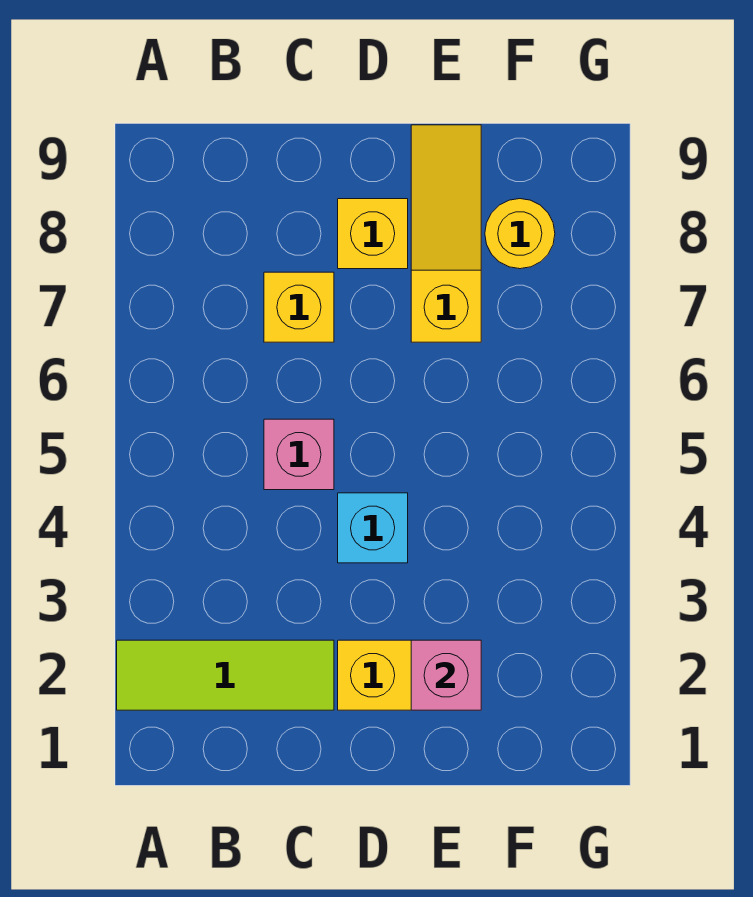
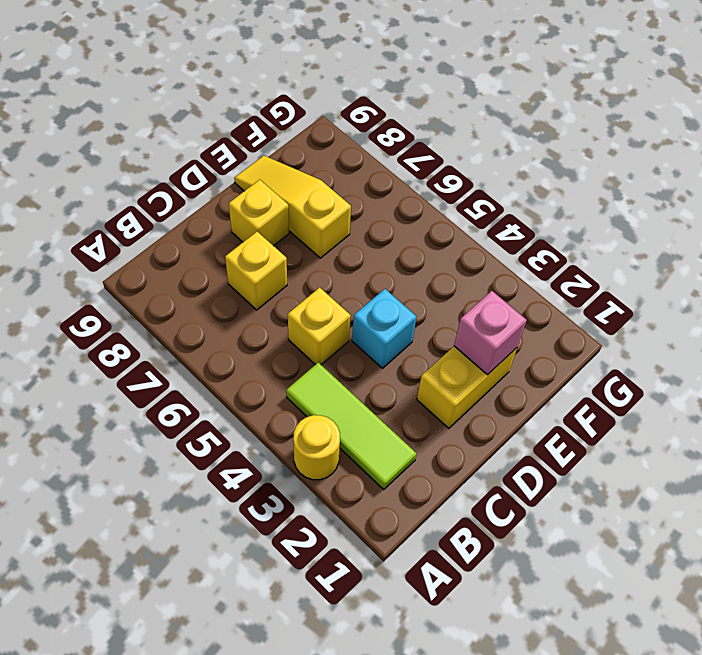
lime 1x3 tile [117,640,334,710] -> lime 1x3 tile turned to [286,362,417,489]
pink 1x1 brick [264,419,334,490] -> yellow 1x1 brick [288,287,351,365]
yellow 1x1 round brick [485,199,555,269] -> yellow 1x1 round brick moved to [293,415,340,480]

